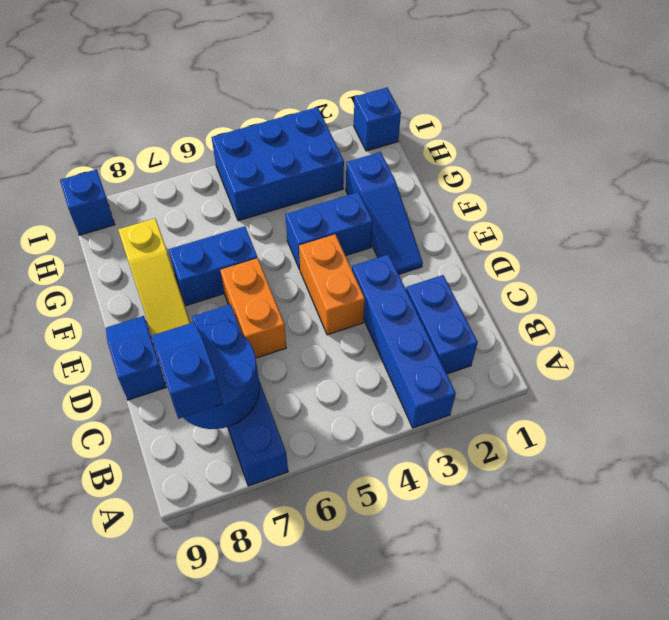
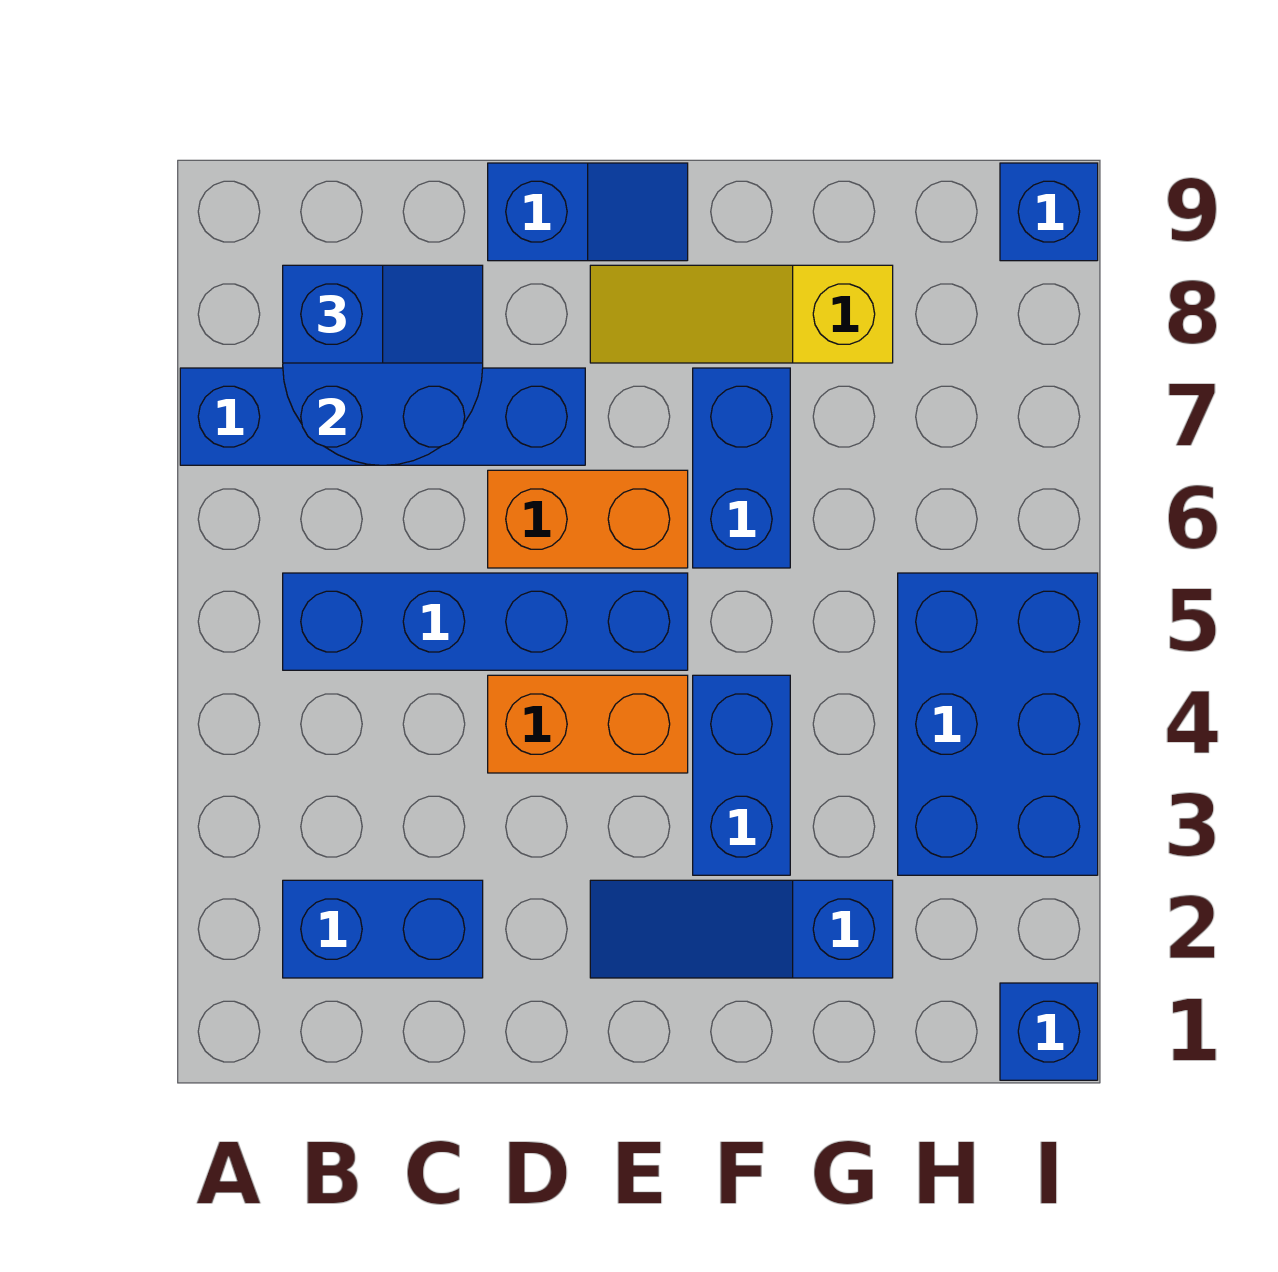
blue 1x4 brick [352,254,456,428] -> blue 1x4 brick moved to [283,573,688,670]

